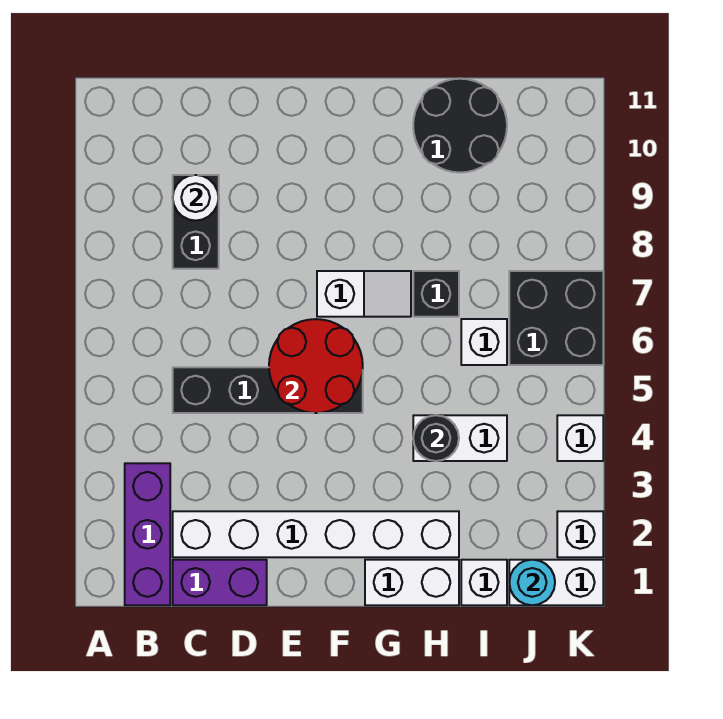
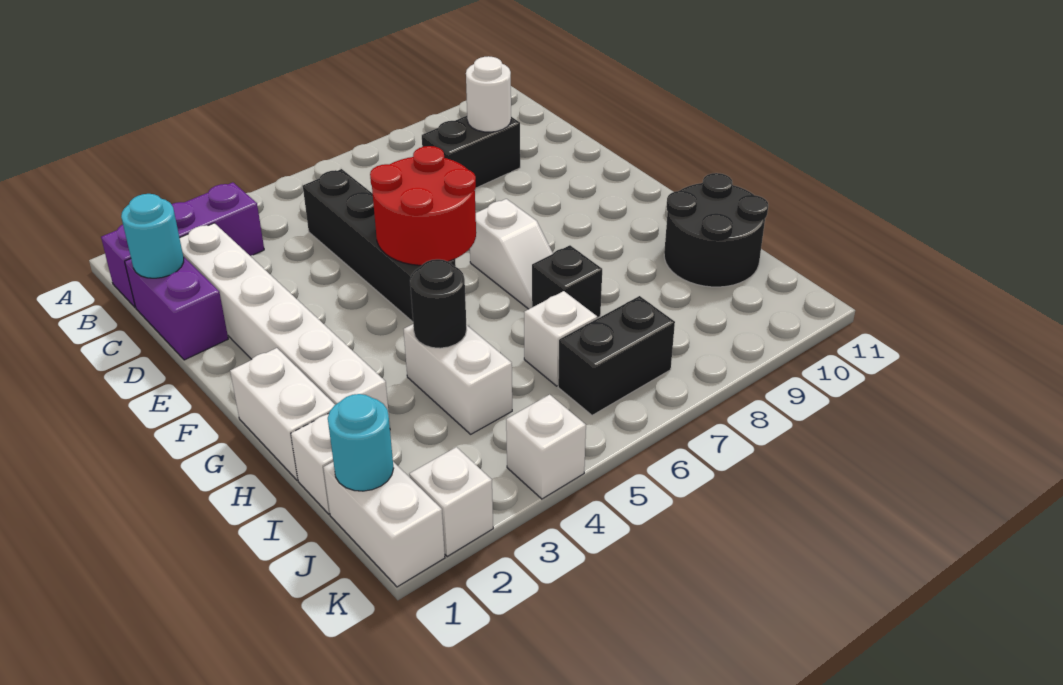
none -> cyan 1x1 round brick [121,194,184,278]
black 2x2 brick [509,271,603,365] -> black 1x2 brick [558,296,675,415]

